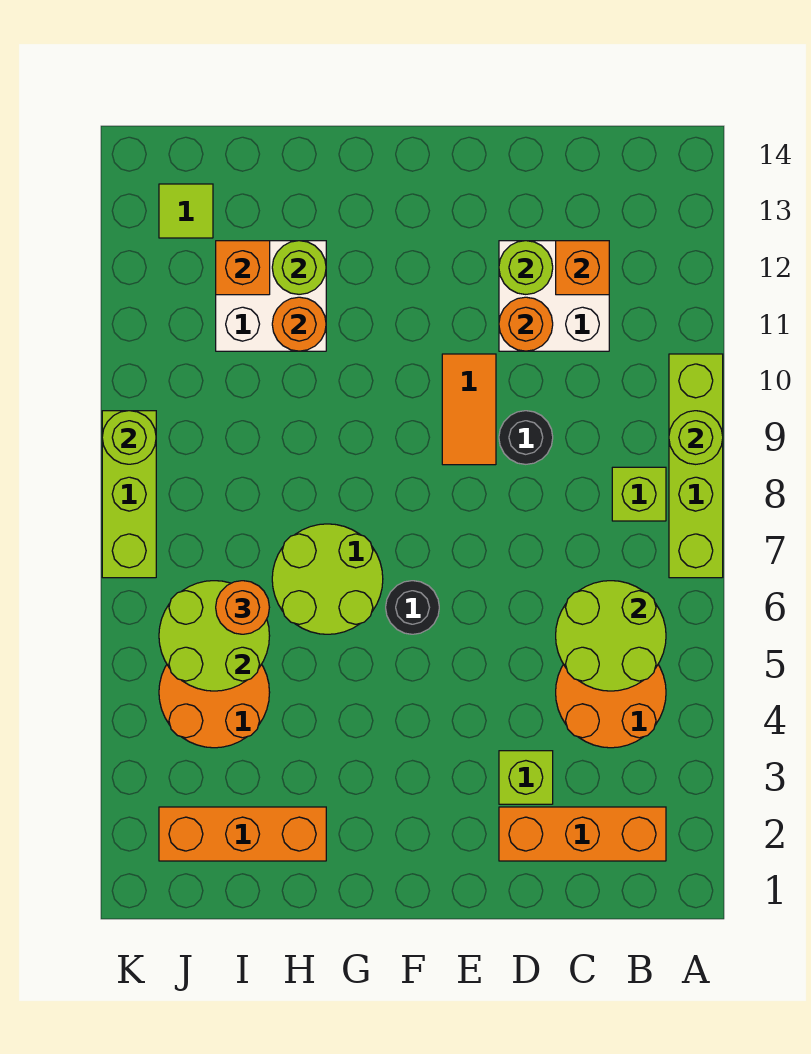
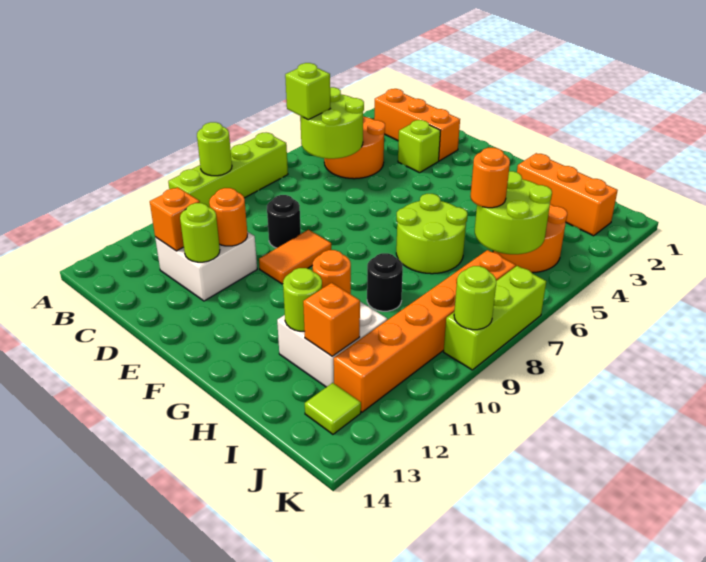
lime 1x1 brick [612,467,666,521] -> lime 1x1 brick moved to [285,63,330,120]
black 1x1 round brick [386,581,439,634] -> black 1x1 round brick moved to [367,253,403,311]
none -> orange 1x6 brick [334,250,516,412]

